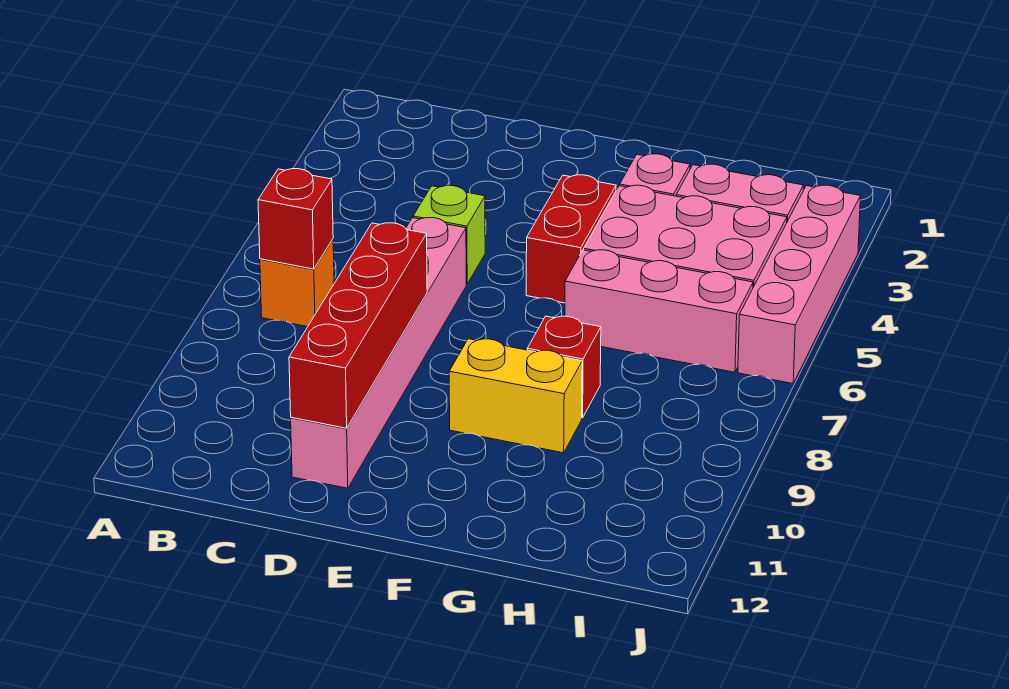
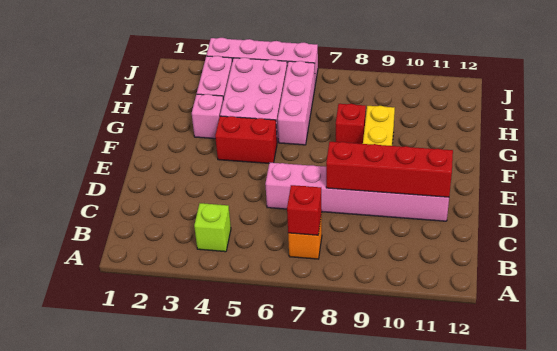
lime 1x1 brick [413,186,485,284] -> lime 1x1 brick moved to [194,203,231,252]

